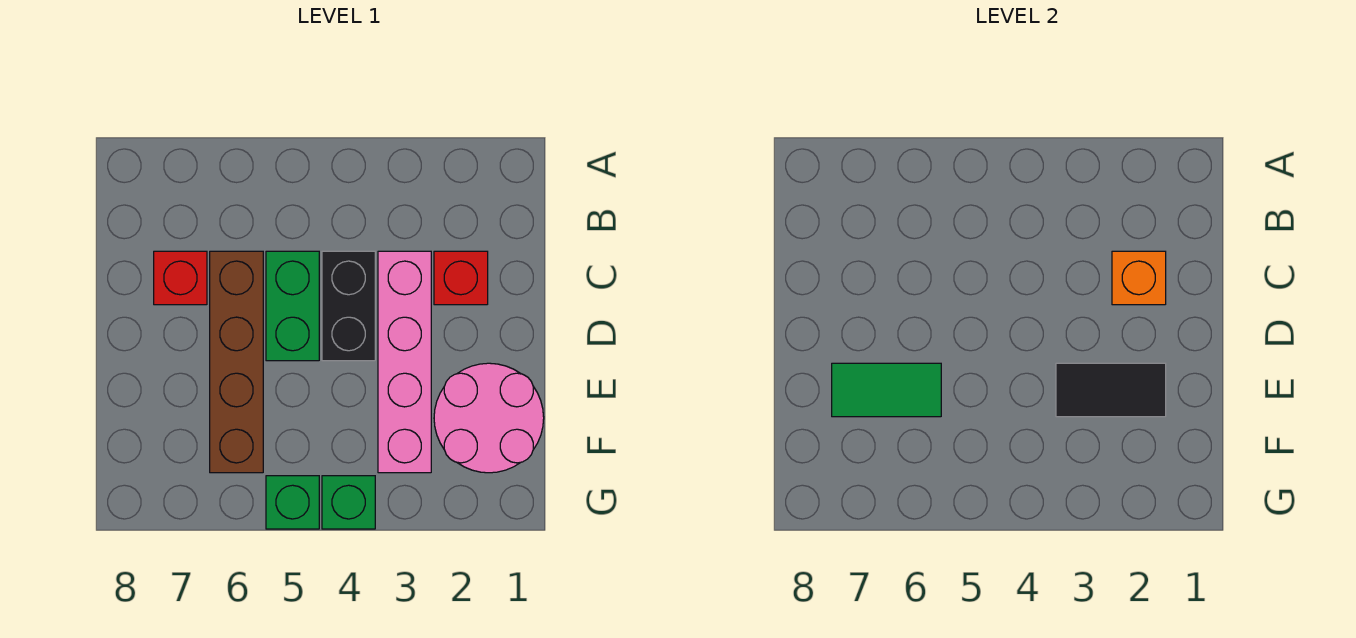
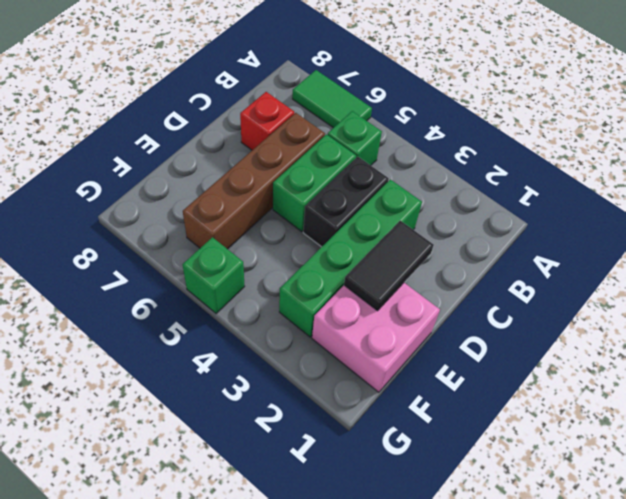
red 1x1 brick [434,251,488,305] -> none
orange 1x1 brick [1112,251,1166,305] -> none
pink 1x4 brick [378,251,431,473] -> green 1x4 brick [279,180,422,337]
pink 2x2 round brick [434,363,544,473] -> pink 2x2 brick [312,283,440,392]
black 1x2 tile [1056,363,1166,417] -> black 1x2 tile turned to [344,221,434,311]
green 1x2 tile [832,363,941,417] -> green 1x2 tile moved to [292,70,372,128]
green 1x1 brick [322,476,375,529] -> green 1x1 brick moved to [328,111,382,165]

